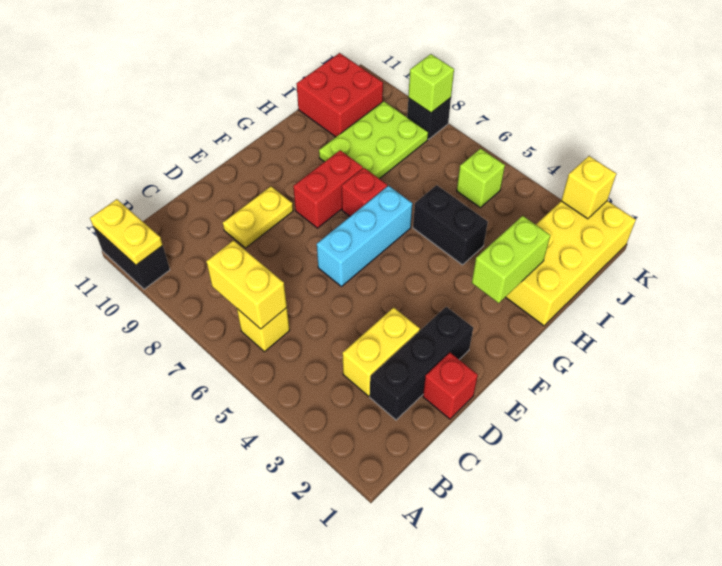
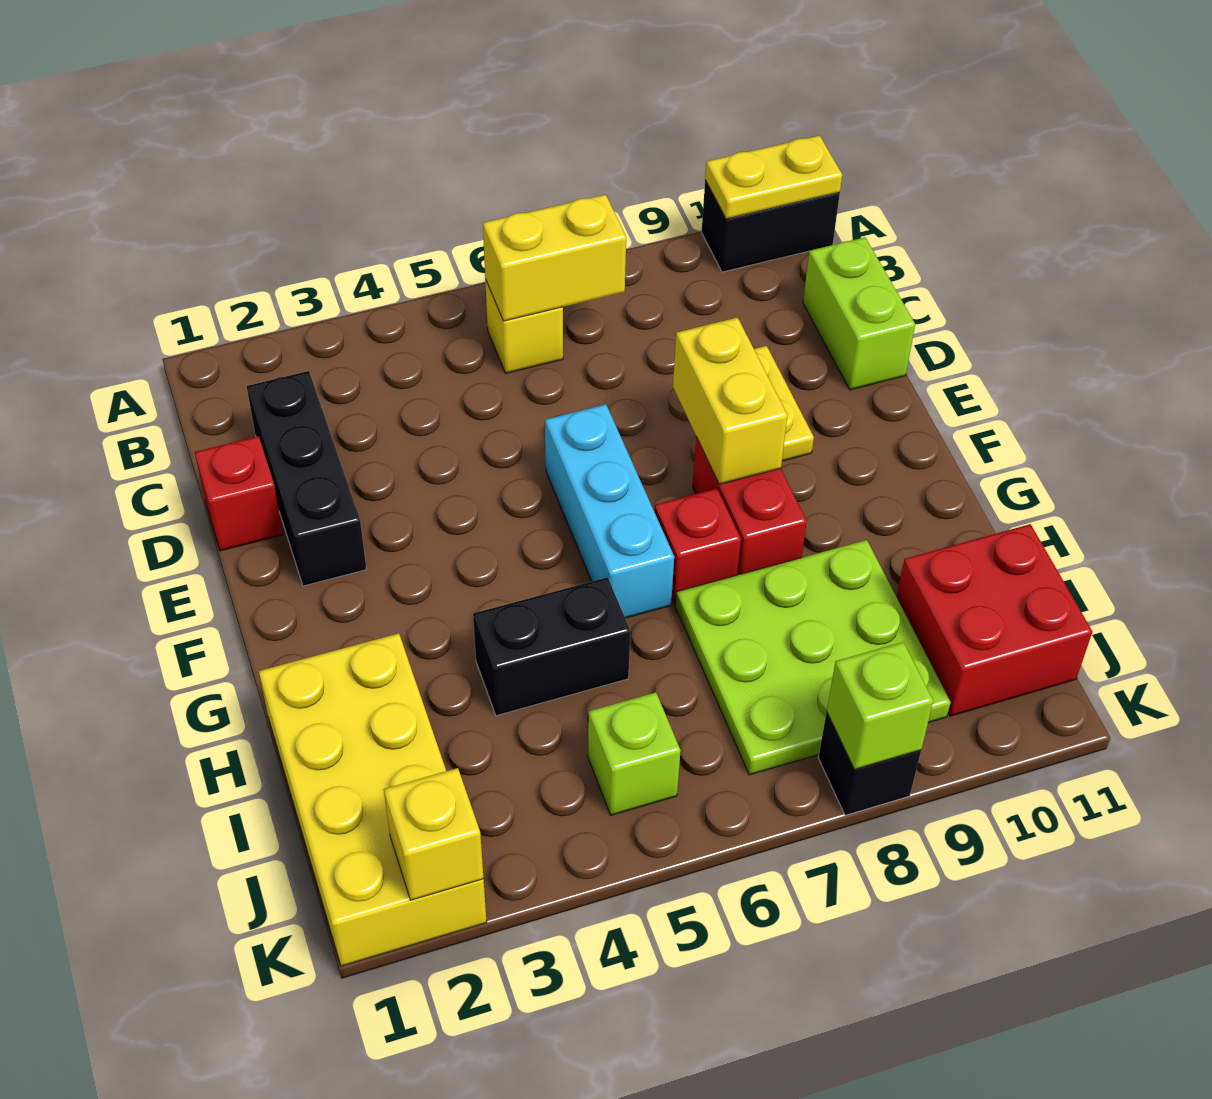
yellow 1x2 brick [343,307,420,396] -> yellow 1x2 brick moved to [673,318,788,484]
lime 1x2 brick [472,216,550,303] -> lime 1x2 brick moved to [803,237,915,390]
lime 2x3 plate [319,101,428,179] -> lime 3x3 plate [675,540,951,775]

